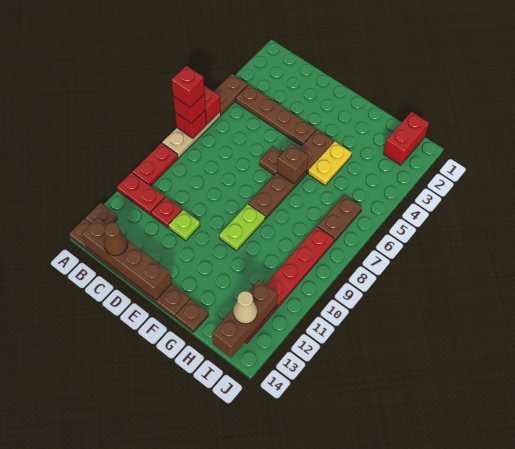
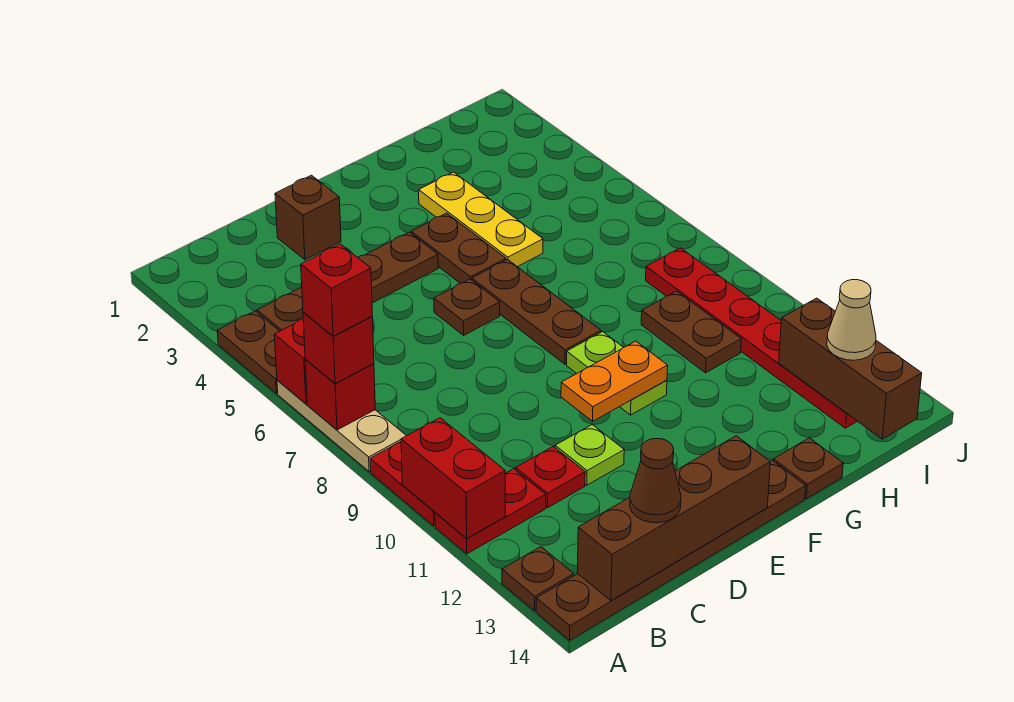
none -> orange 1x2 plate [561,341,668,421]
brown 1x1 brick [277,144,309,184] -> brown 1x1 brick moved to [275,175,341,260]
yellow 1x2 plate [308,141,352,185] -> yellow 1x3 plate [419,172,543,267]
red 1x2 brick [383,112,429,165] -> red 1x2 brick moved to [401,418,505,539]
brown 1x2 plate [317,195,362,242] -> brown 1x2 plate moved to [641,291,741,373]

